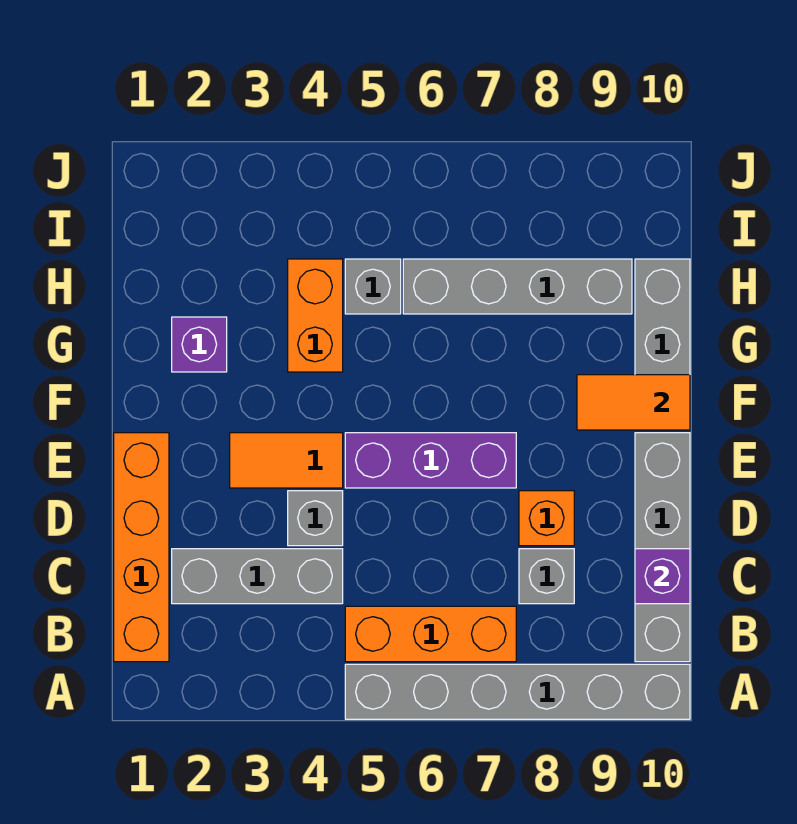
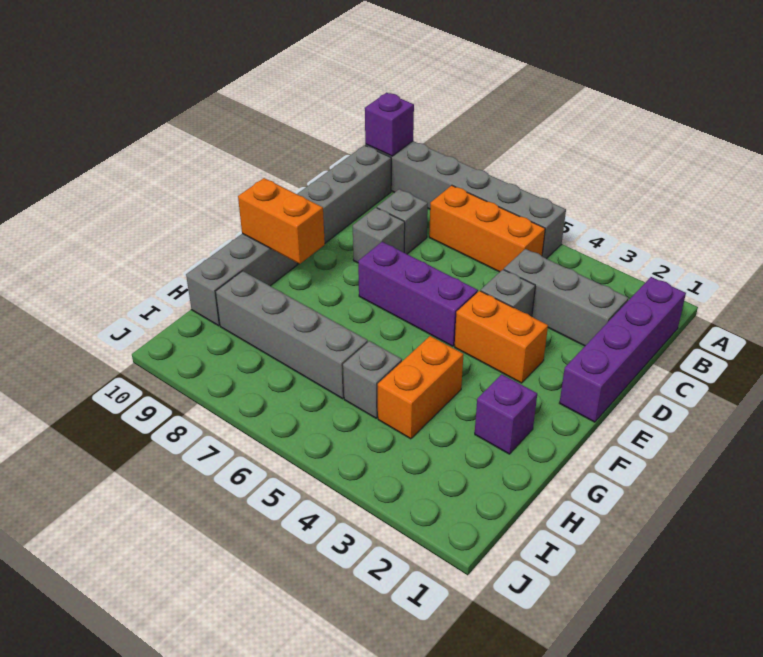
orange 1x4 brick [114,433,169,662] -> purple 1x4 brick [560,277,686,422]
purple 1x1 brick [635,549,690,604] -> purple 1x1 brick moved to [365,93,414,156]
orange 1x1 brick [519,491,574,546] -> grey 1x1 brick [353,208,405,263]
orange 1x2 tile [230,433,343,488] -> orange 1x2 brick [455,291,548,383]
orange 1x2 tile [577,375,690,430] -> orange 1x2 brick [238,178,325,264]

